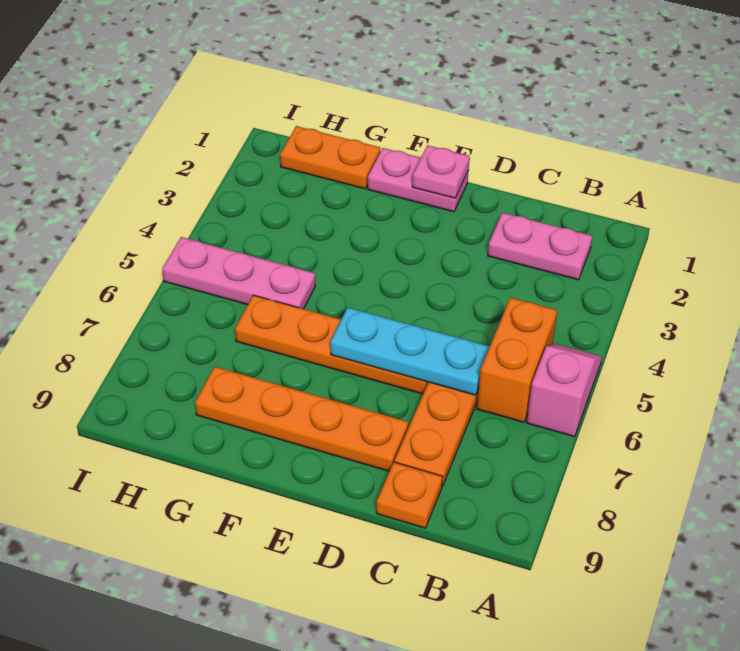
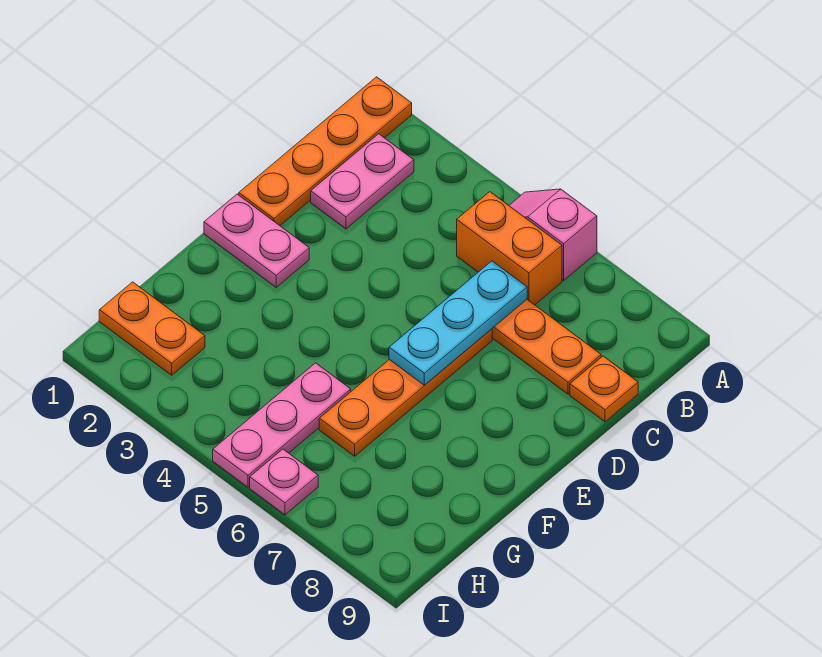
orange 1x4 plate [195,367,408,471] -> orange 1x4 plate moved to [239,77,412,225]
pink 1x2 plate [368,148,469,212] -> pink 1x2 plate turned to [204,194,309,287]
pink 1x1 plate [412,145,470,198] -> pink 1x1 plate moved to [250,449,318,515]
orange 1x2 plate [280,126,380,189] -> orange 1x2 plate turned to [99,282,205,375]

